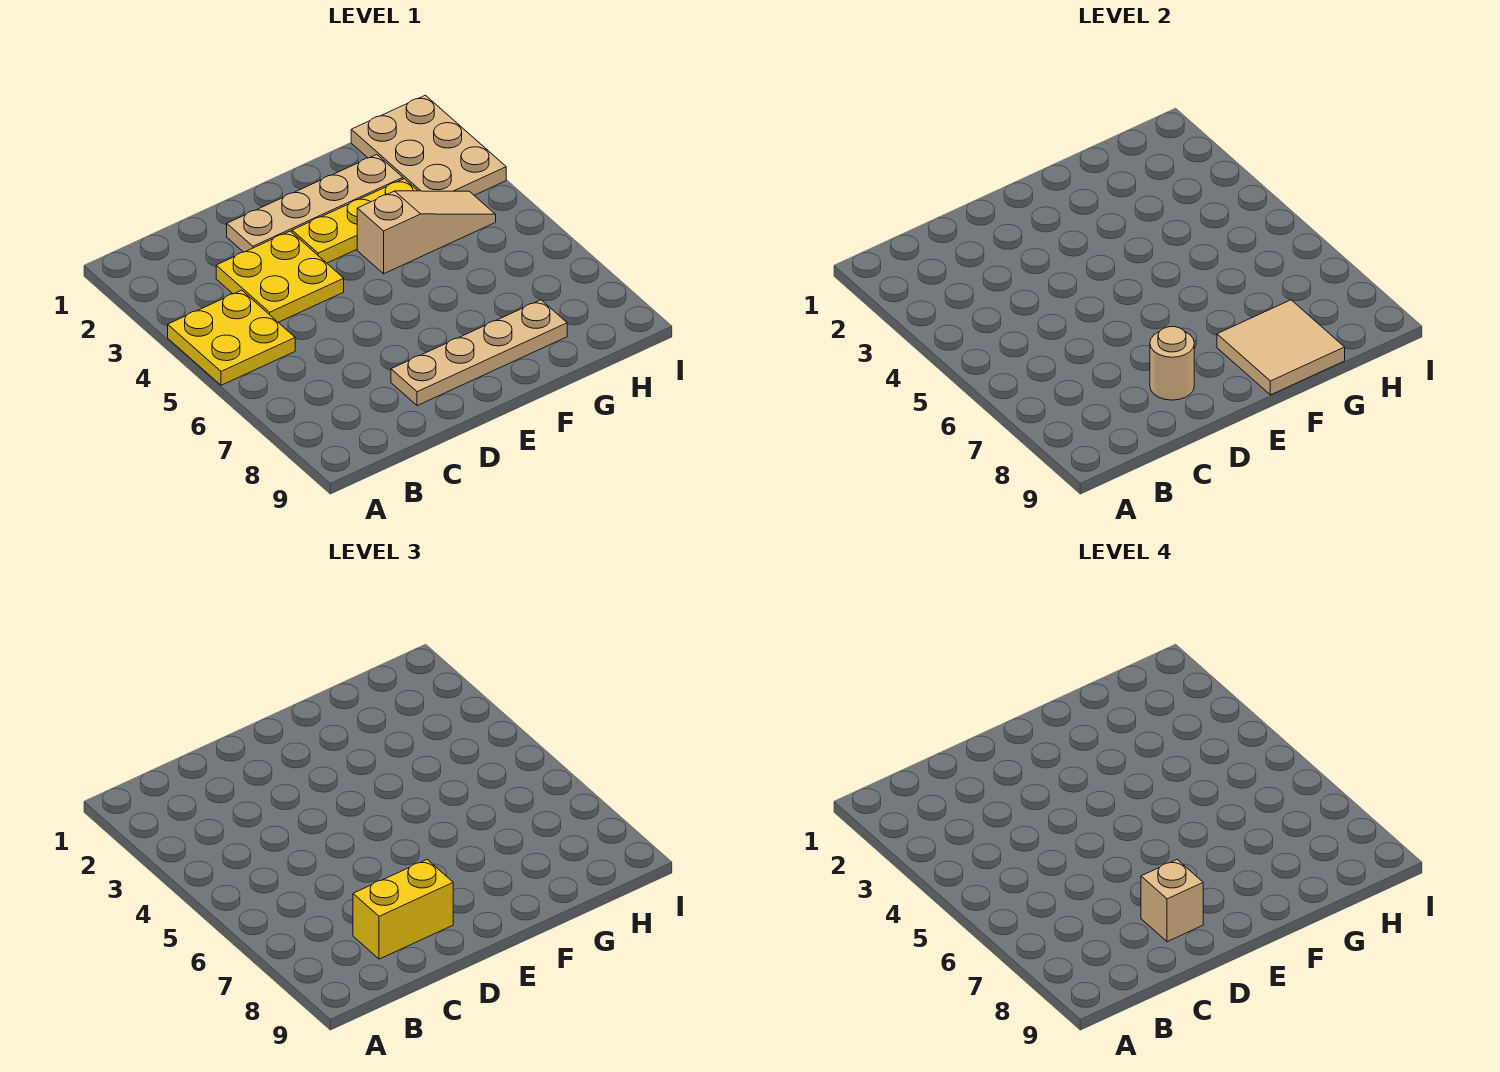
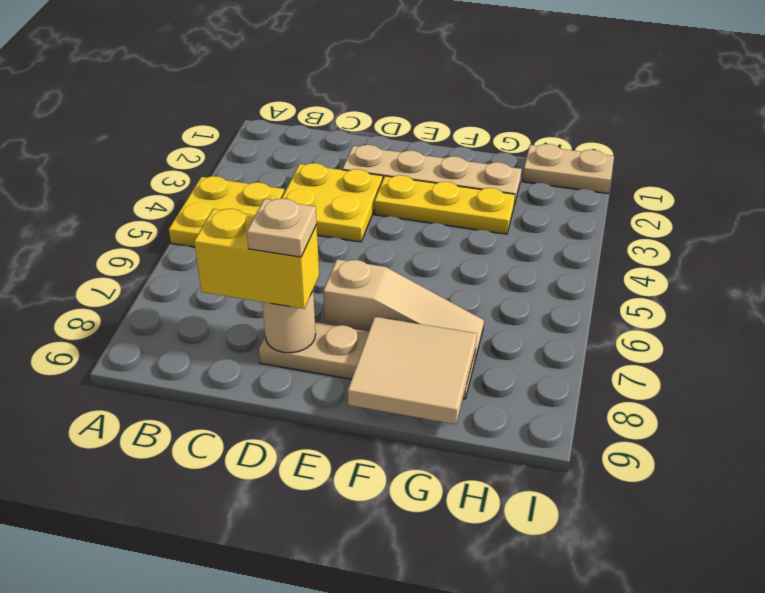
tan 1x1 brick [1141,860,1203,942] -> tan 1x1 plate [247,199,317,257]
tan 1x3 slope [357,191,496,274] -> tan 1x3 slope moved to [323,259,484,359]
tan 2x3 plate [351,95,506,195] -> tan 1x2 plate [523,144,614,194]

